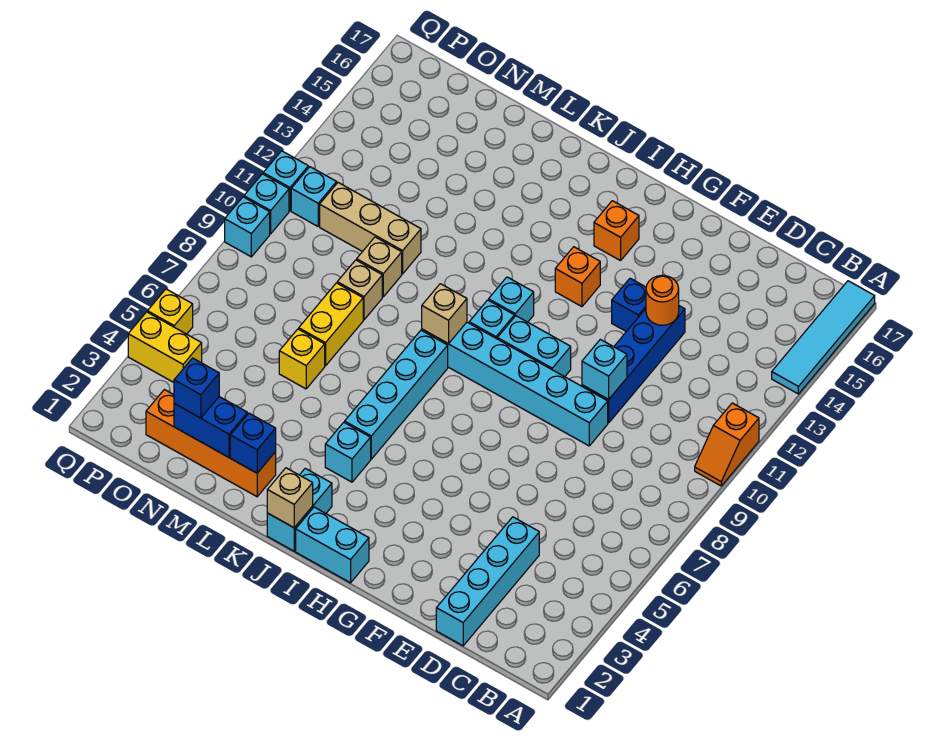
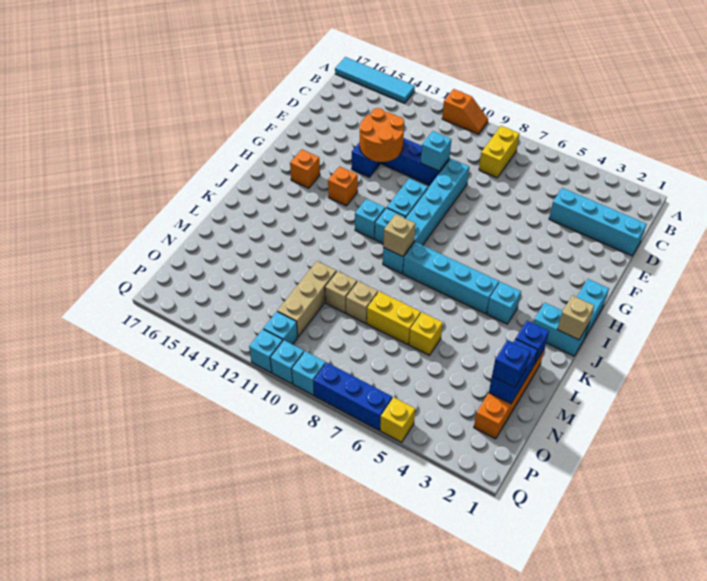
orange 1x1 round brick [646,275,679,325] -> orange 2x2 round brick [360,108,404,162]
yellow 1x2 brick [128,312,202,382] -> yellow 1x2 brick moved to [479,126,519,178]
none -> blue 1x3 brick [314,363,392,430]

